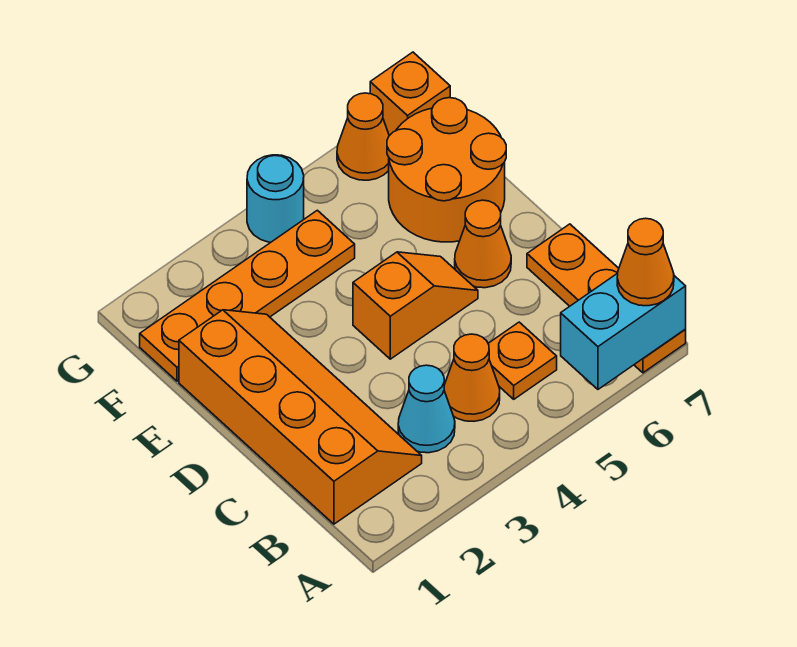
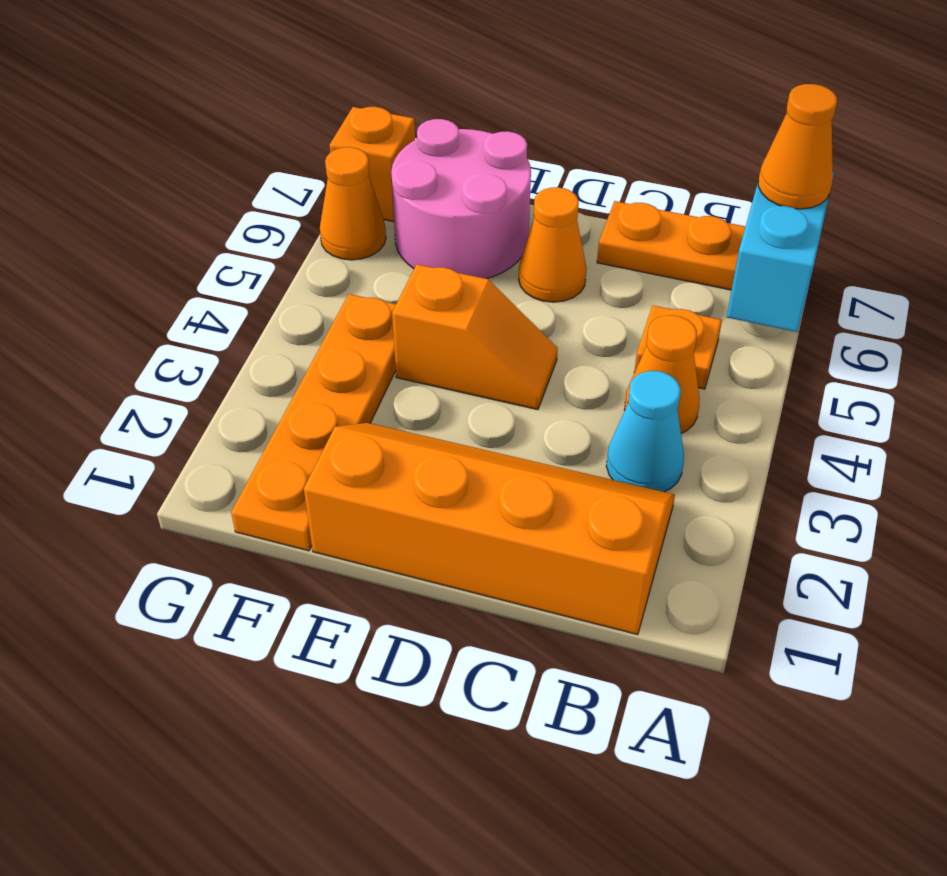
orange 1x2 slope [353,252,478,359] -> orange 1x2 slope turned to [392,264,558,410]
orange 2x2 round brick [387,98,506,242] -> pink 2x2 round brick [391,119,531,279]
cyan 1x1 round brick [247,155,304,242] -> none

